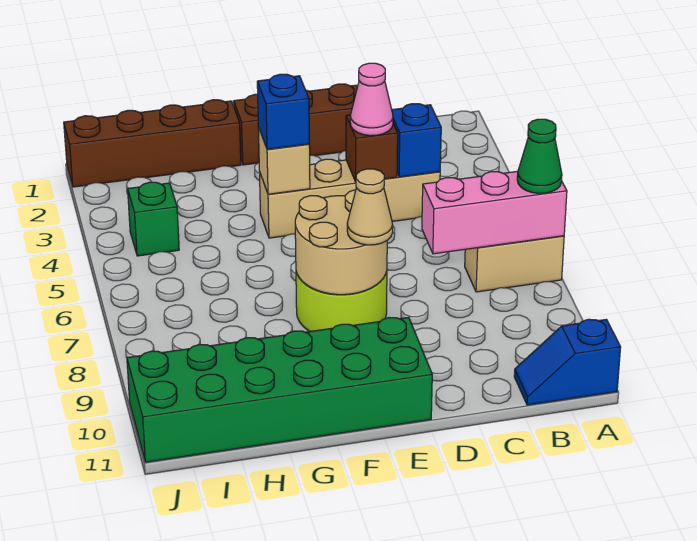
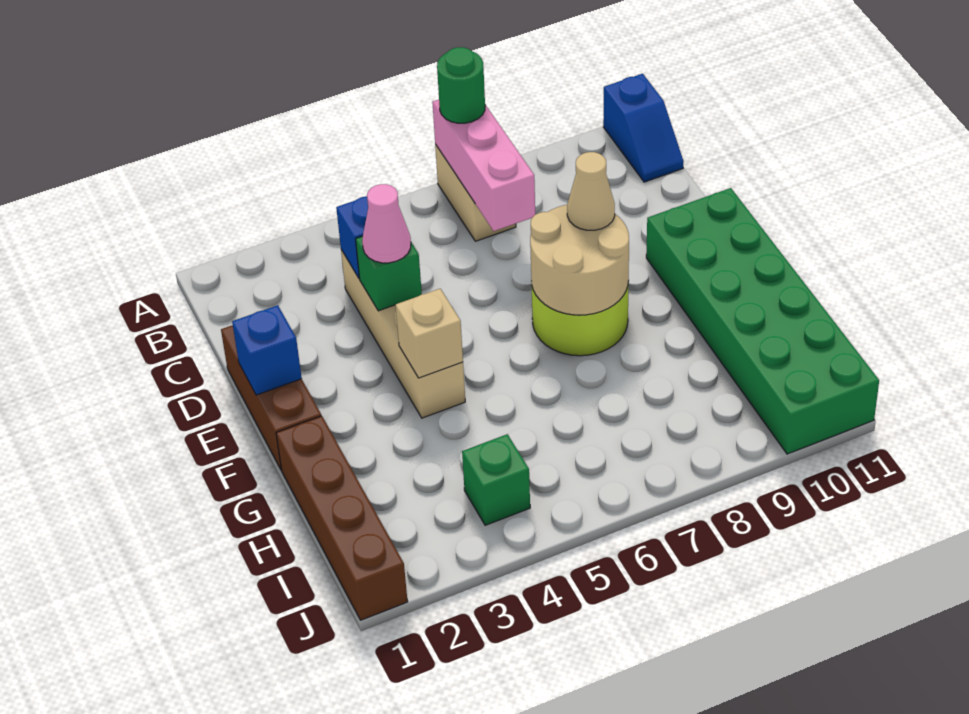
green 1x1 cone [517,119,562,193] -> green 1x1 round brick [437,47,485,123]
brown 1x1 brick [346,115,398,182] -> green 1x1 brick [356,236,422,311]
blue 1x1 brick [257,74,309,149] -> blue 1x1 brick moved to [232,305,302,395]

